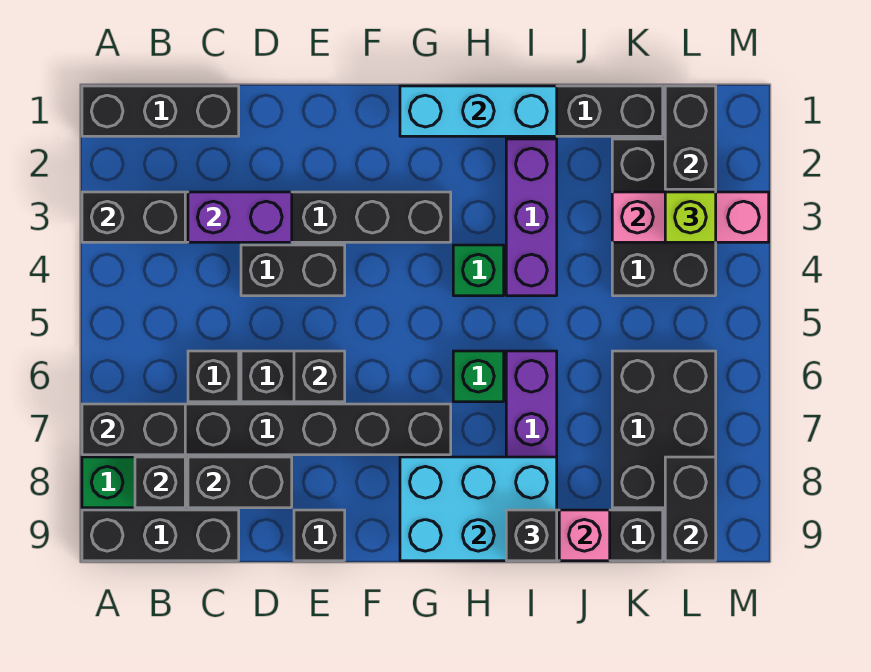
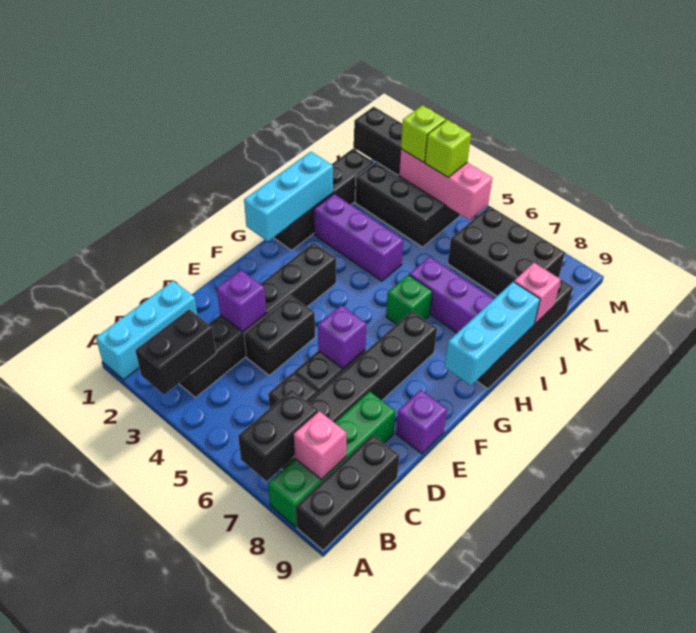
black 1x3 brick [82,86,239,136] -> cyan 1x3 brick [96,281,198,380]
black 1x1 brick [135,457,185,508] -> pink 1x1 brick [294,411,347,480]
purple 1x2 brick [188,192,292,242] -> purple 1x1 brick [217,270,266,332]
black 1x2 brick [188,457,292,508] -> none
black 1x1 brick [294,351,345,402] -> purple 1x1 brick [318,305,367,369]
black 1x1 brick [294,510,345,561] -> purple 1x1 brick [396,390,447,454]
cyan 2x3 brick [400,457,557,561] -> cyan 1x3 brick [445,282,540,386]
green 1x1 brick [453,245,504,296] -> none
black 1x1 brick [506,510,557,561] -> none
pink 1x3 brick [612,192,769,242] -> pink 1x3 brick turned to [399,149,492,220]
none -> lime 1x1 brick [425,120,471,177]
black 1x2 brick [665,457,716,561] -> none

